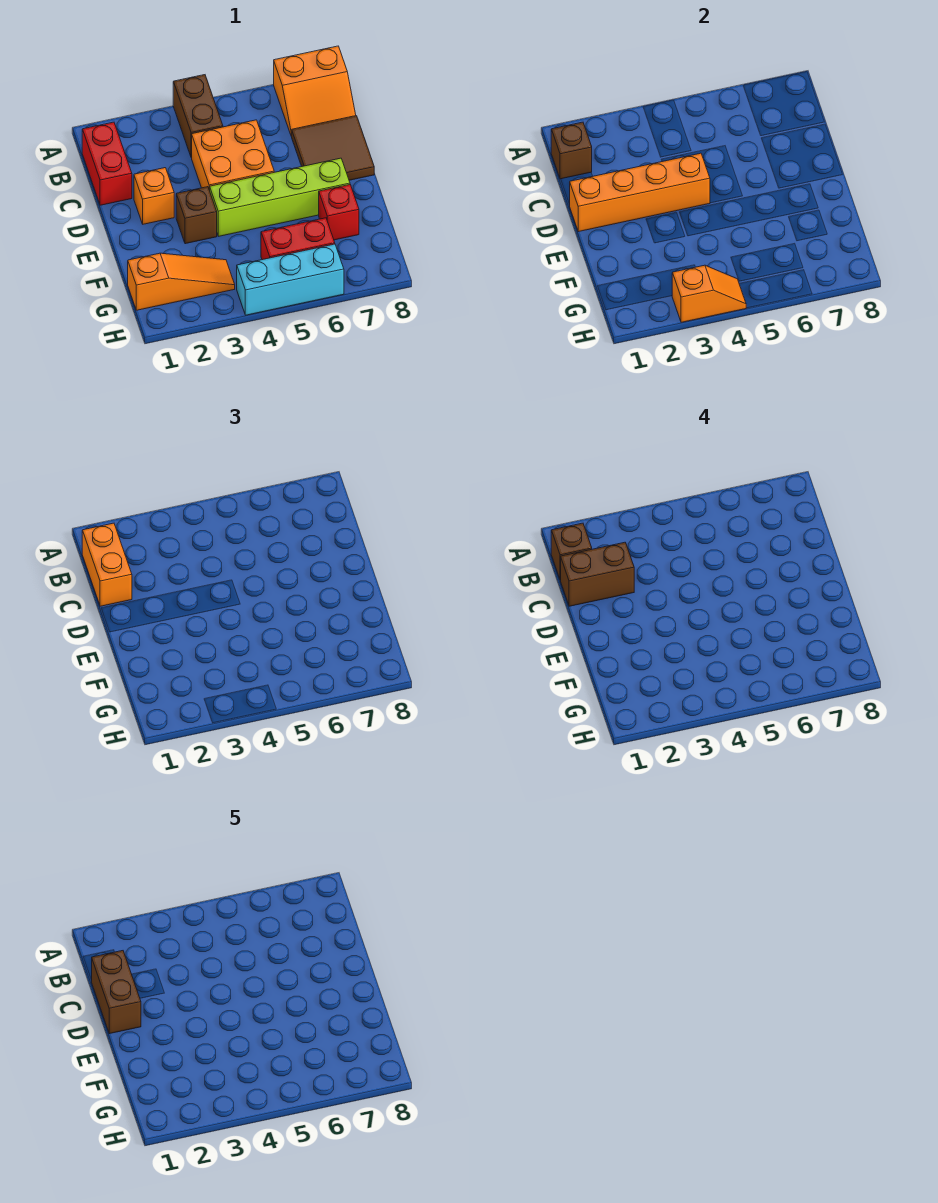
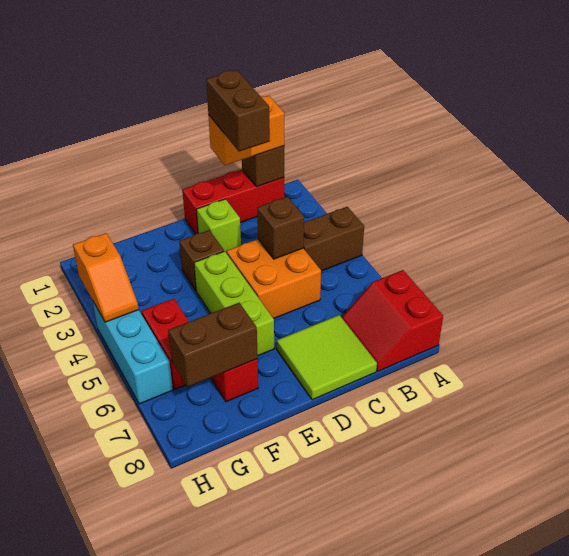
orange 2x2 slope [274,46,356,136] -> red 2x2 slope [341,270,443,371]
red 1x2 brick [82,122,132,205] -> red 1x3 brick [182,170,284,234]
brown 1x1 brick [551,523,592,580] -> brown 1x1 brick moved to [257,197,304,259]
brown 1x2 brick [92,951,141,1034] -> brown 1x2 brick moved to [168,303,258,387]
brown 2x2 tile [292,116,374,180] -> lime 2x2 tile [277,315,377,400]
orange 1x4 brick [569,153,710,232] -> none
orange 1x1 brick [134,168,174,224] -> lime 1x1 brick [196,199,241,252]
lime 1x4 brick [210,158,350,236] -> lime 1x3 brick [194,251,274,356]
orange 1x3 slope [128,253,235,310] -> none

